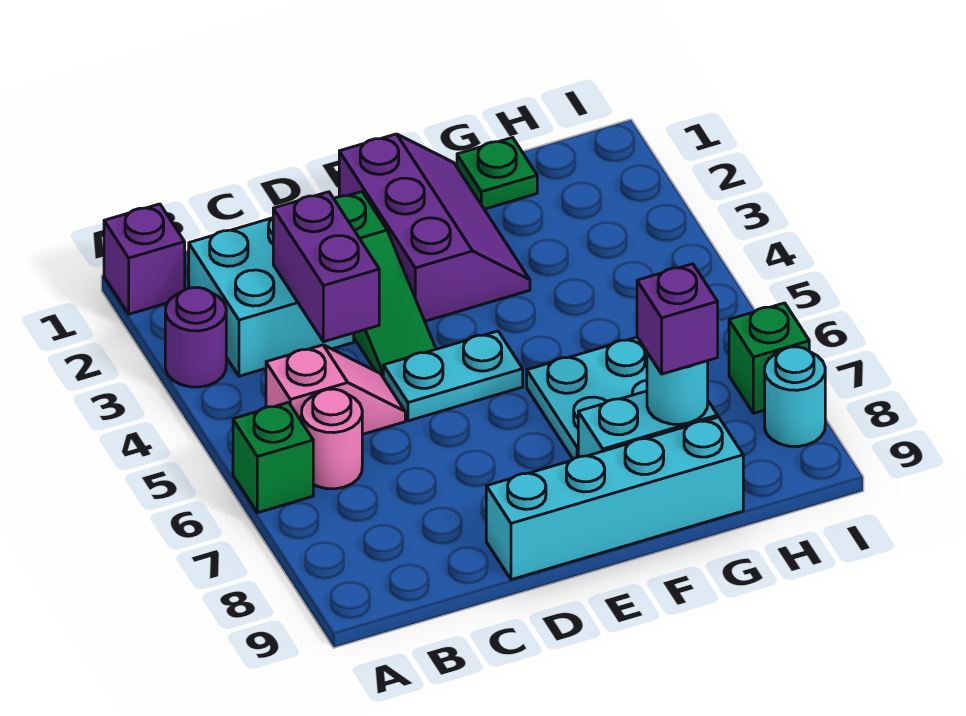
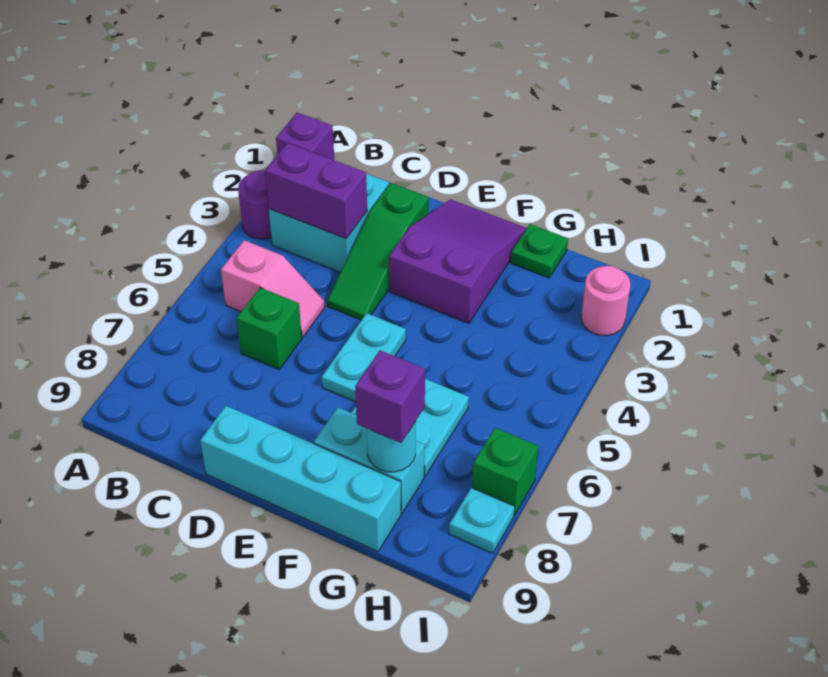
green 1x1 brick [233,402,313,513] -> green 1x1 brick moved to [237,288,302,369]
pink 1x1 round brick [301,389,362,489] -> pink 1x1 round brick moved to [581,266,630,336]
purple 1x2 brick [273,192,379,342] -> purple 1x2 brick turned to [265,143,367,239]
cyan 1x2 plate [383,331,523,421] -> cyan 1x2 plate turned to [322,313,406,402]
purple 2x3 slope [339,134,530,321] -> purple 2x3 slope turned to [389,199,527,323]
cyan 1x1 round brick [765,347,825,447] -> cyan 1x1 plate [449,488,515,553]

